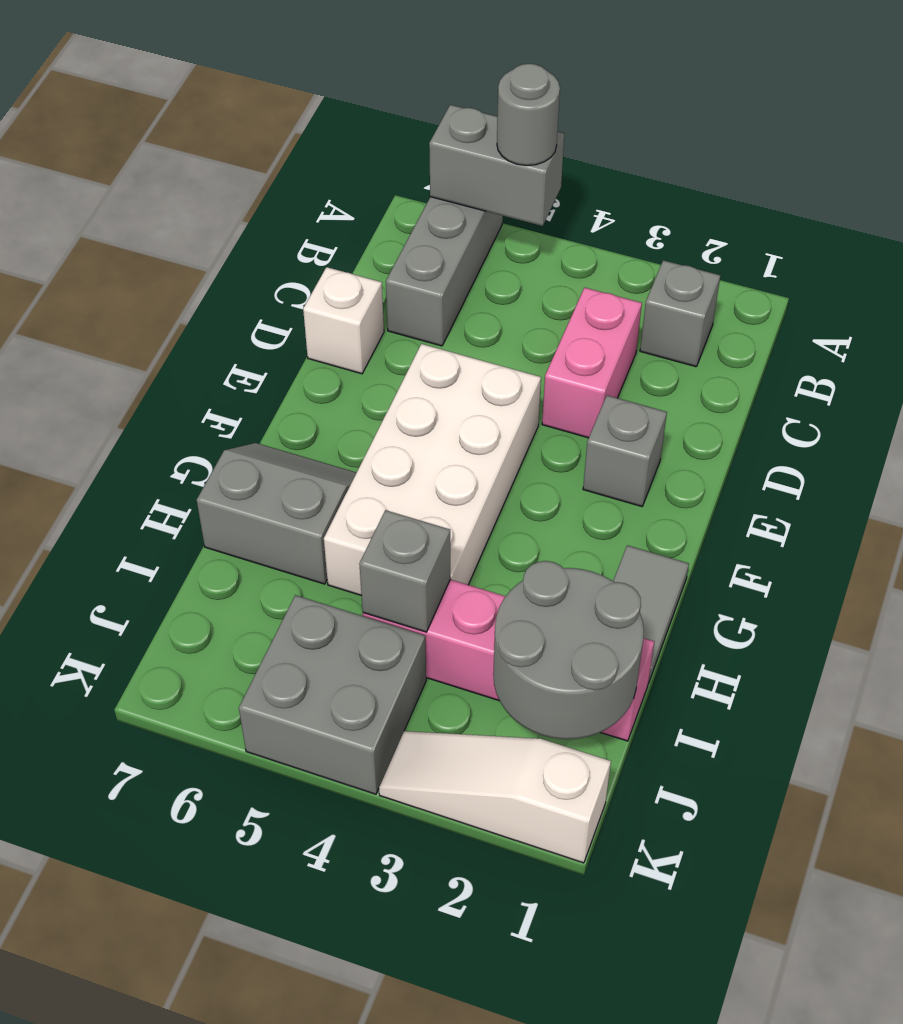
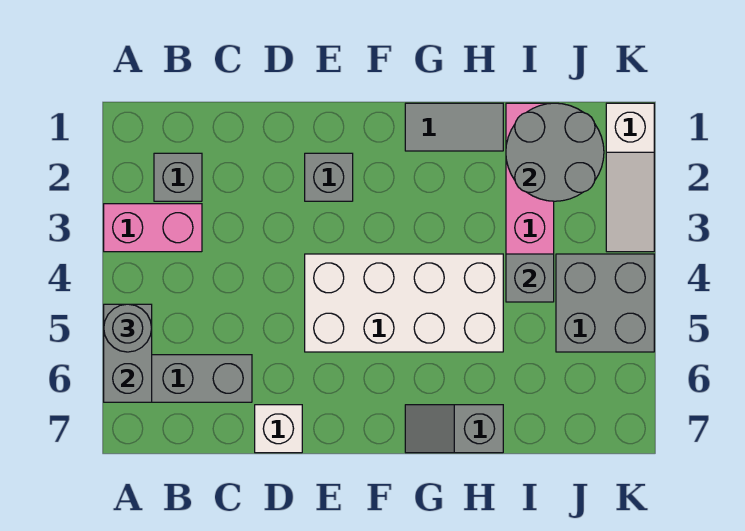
pink 1x2 brick [542,288,642,438] -> pink 1x2 brick moved to [104,204,202,252]
grey 2x2 slope [197,443,357,584] -> grey 1x2 slope [405,405,503,453]

